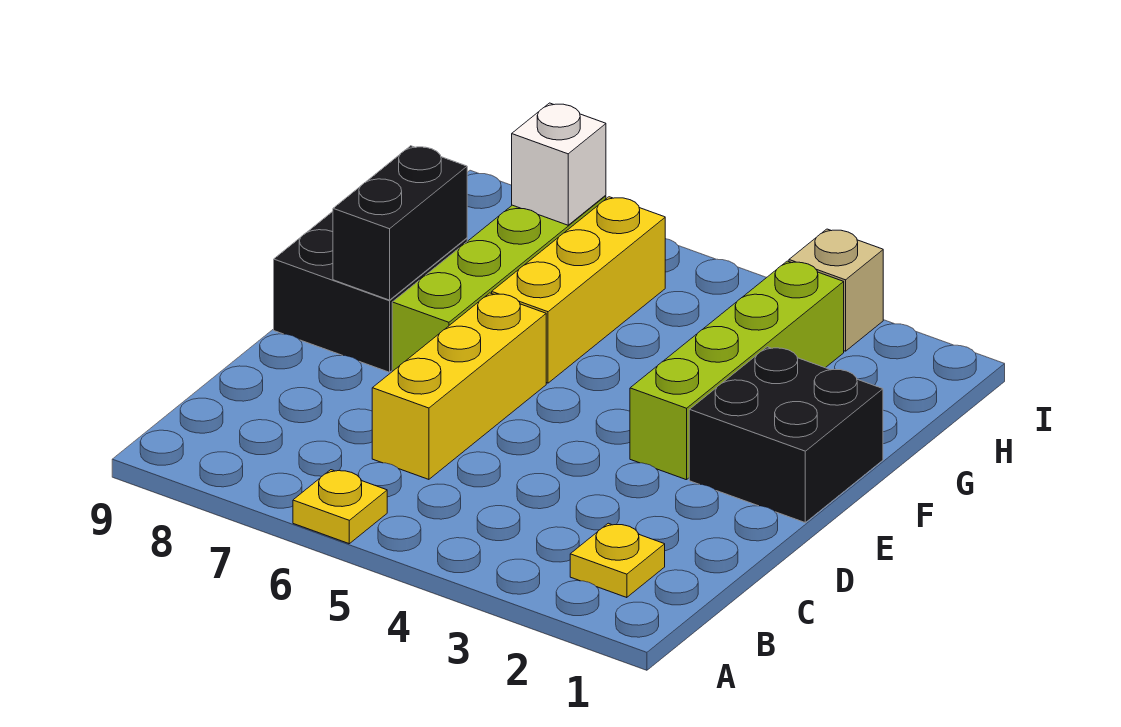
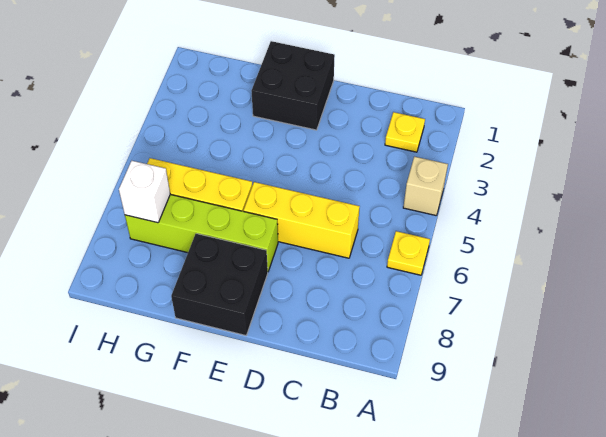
lime 1x4 brick [630,261,844,480] -> none
black 1x2 brick [333,146,467,300] -> none
tan 1x1 brick [789,229,883,351] -> tan 1x1 brick moved to [403,157,448,215]

